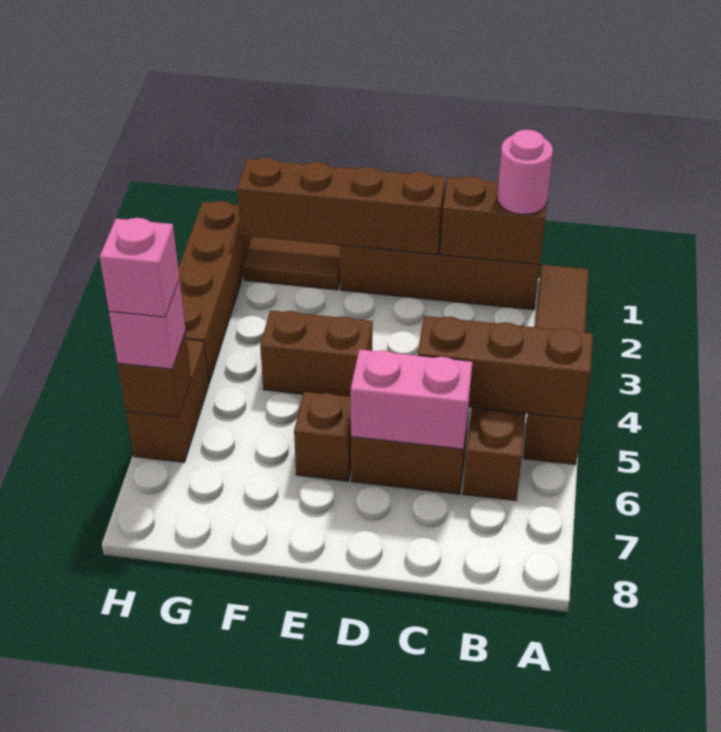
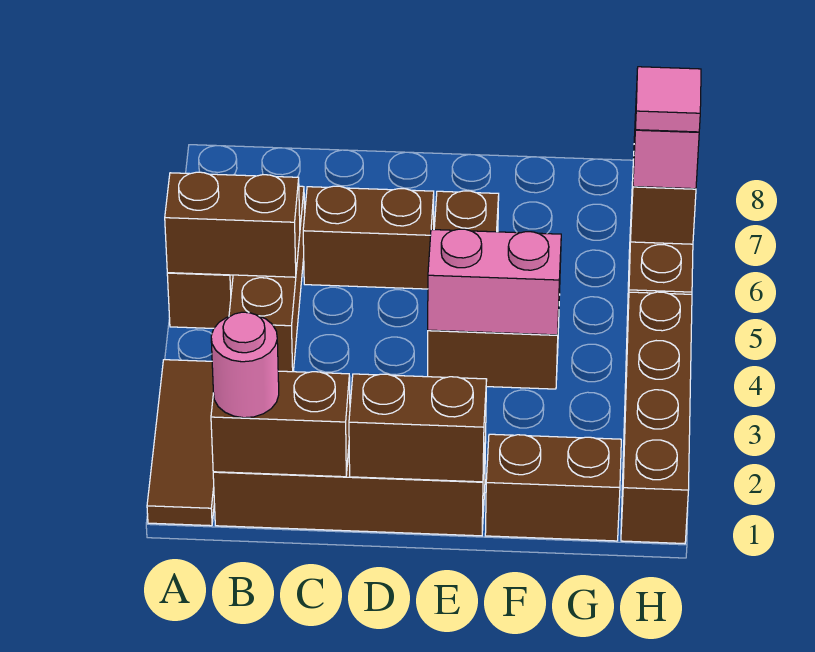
brown 1x3 brick [417,316,593,420] -> brown 1x2 brick [165,172,300,277]
pink 1x2 brick [351,349,472,449] -> pink 1x2 brick moved to [428,229,561,335]
brown 1x4 brick [237,157,446,255] -> brown 1x2 brick [349,374,487,482]
brown 1x2 tile [243,237,340,290] -> brown 1x2 brick [485,434,621,541]
pink 1x1 brick [100,218,179,317] -> pink 1x1 tile [635,67,701,132]

